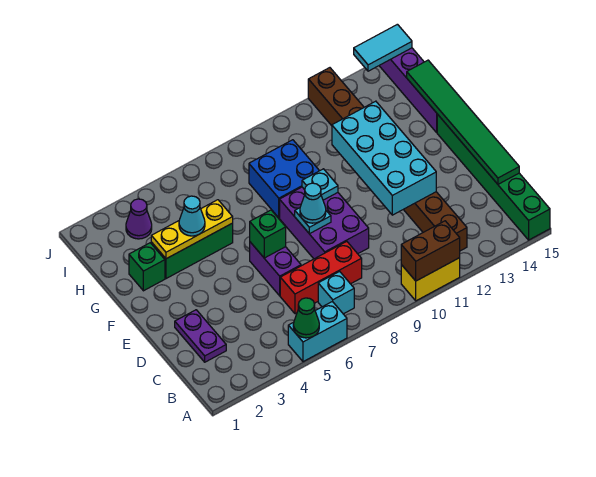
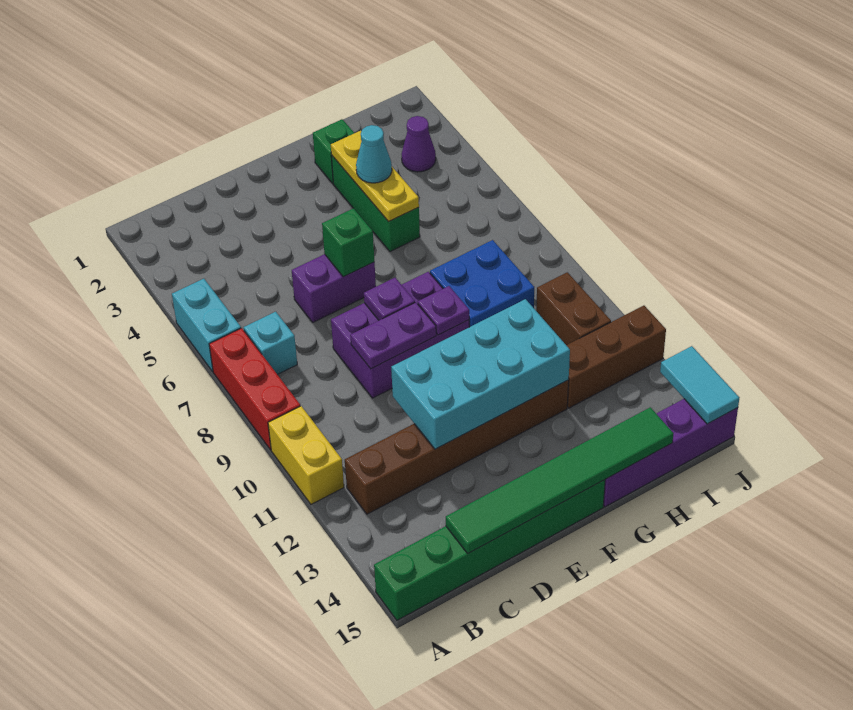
green 1x1 cone [293,298,319,338] -> none
brown 1x2 brick [401,221,460,281] -> brown 1x2 brick moved to [536,272,611,345]
purple 1x2 plate [175,310,226,362] -> purple 1x2 plate moved to [350,302,436,369]
red 1x3 brick [280,241,362,314] -> red 1x3 brick moved to [209,328,300,450]
cyan 1x1 plate [295,208,331,234] -> purple 1x1 plate [364,278,415,320]
cyan 1x1 cone [300,183,326,223] -> none
cyan 1x1 plate [302,169,338,200] -> purple 1x1 plate [418,286,469,335]

